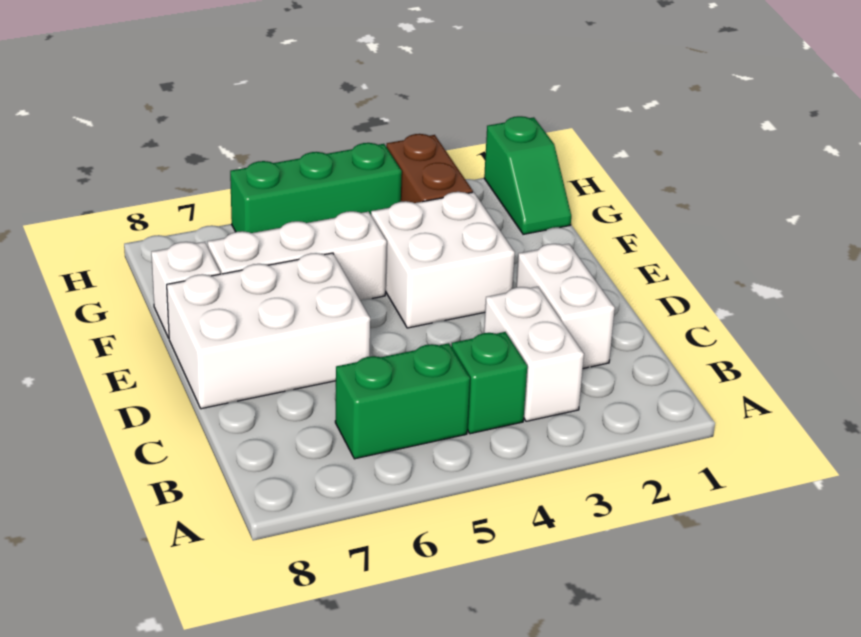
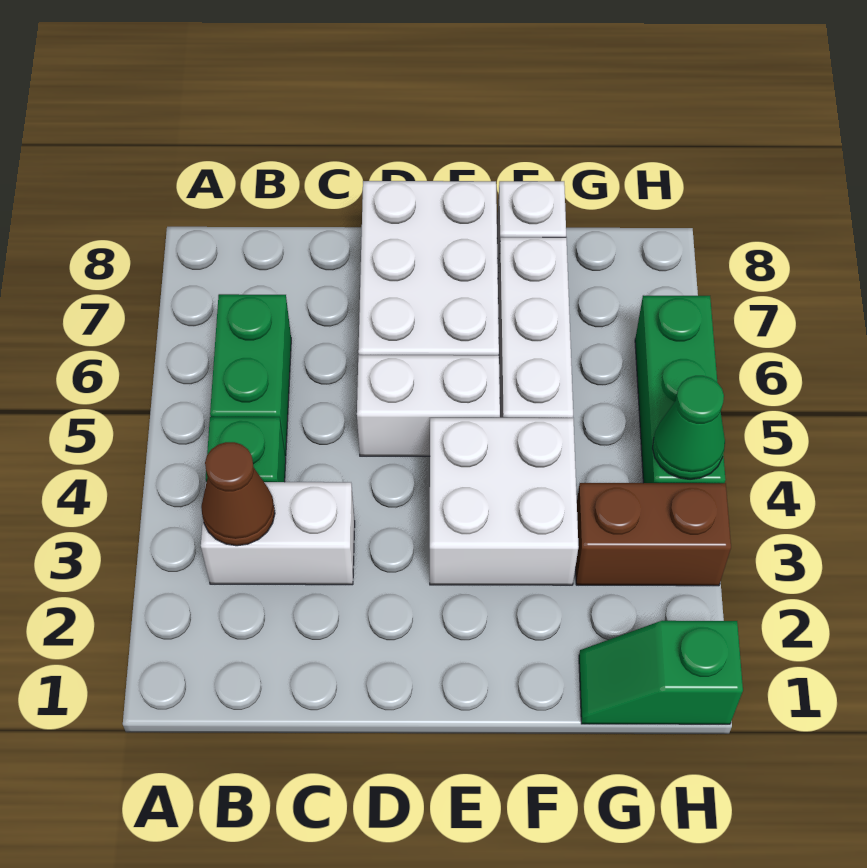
none -> brown 1x1 cone [201,442,275,546]
white 1x2 brick [516,244,615,368] -> white 1x2 brick moved to [357,355,500,456]
none -> green 1x1 cone [652,376,725,479]

